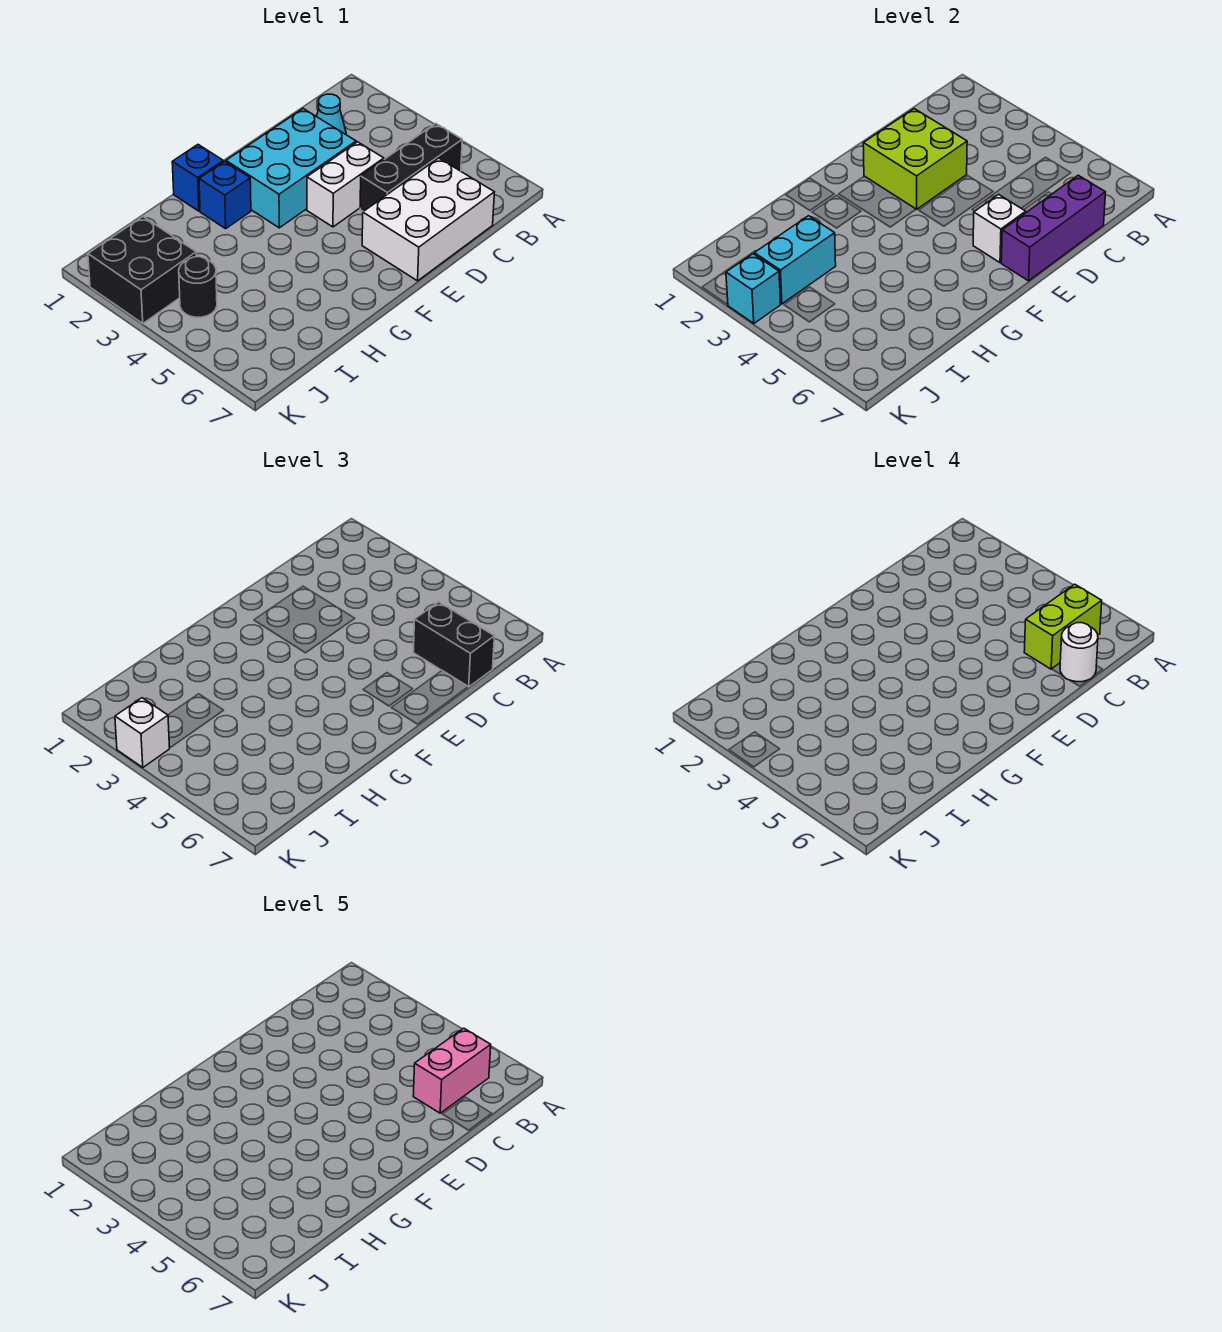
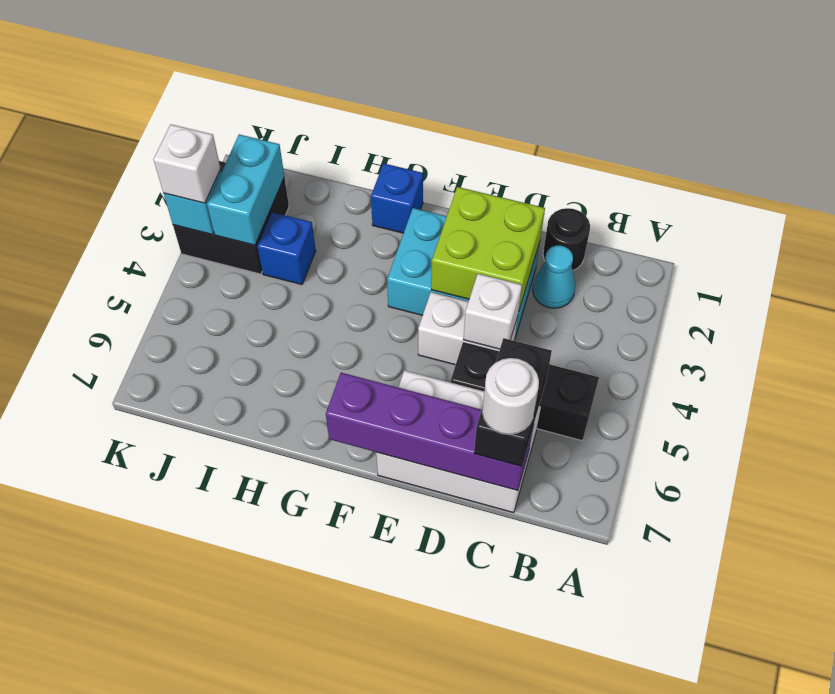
lime 1x2 brick [1024,584,1102,669] -> none
pink 1x2 brick [413,1028,491,1113] -> none
purple 1x3 brick [1001,175,1105,281] -> purple 1x4 brick [326,373,533,491]
white 1x1 brick [973,194,1026,263] -> white 1x1 brick moved to [464,274,522,349]
blue 1x1 brick [199,161,251,229] -> blue 1x1 brick moved to [257,212,316,285]
cyan 1x2 brick [754,216,836,304] -> cyan 1x2 brick turned to [207,134,284,245]
black 1x1 round brick [179,257,217,317] -> black 1x1 round brick moved to [543,208,590,271]

